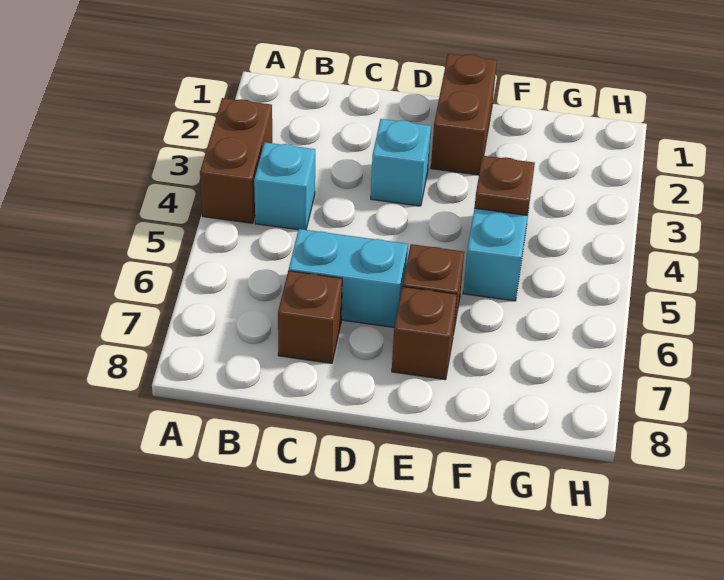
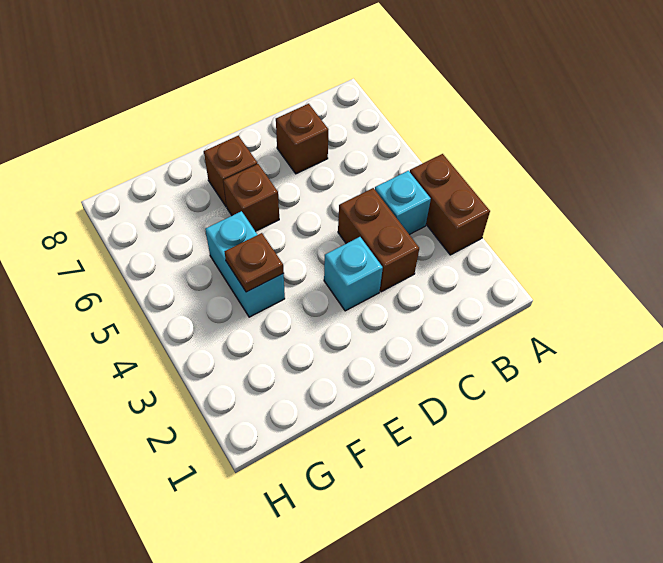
cyan 1x2 brick [289,229,408,327] -> none
brown 1x2 brick [431,54,497,175] -> brown 1x2 brick moved to [338,188,419,292]

